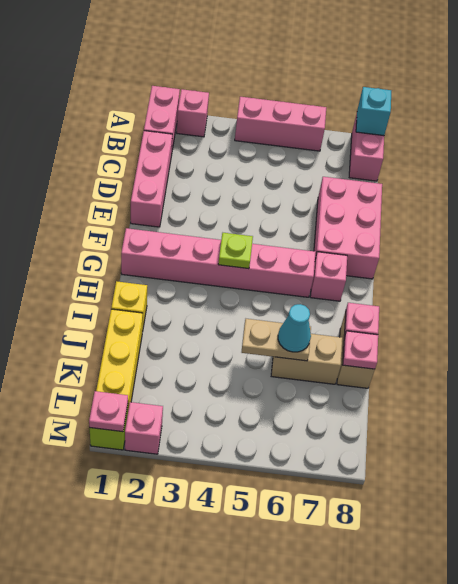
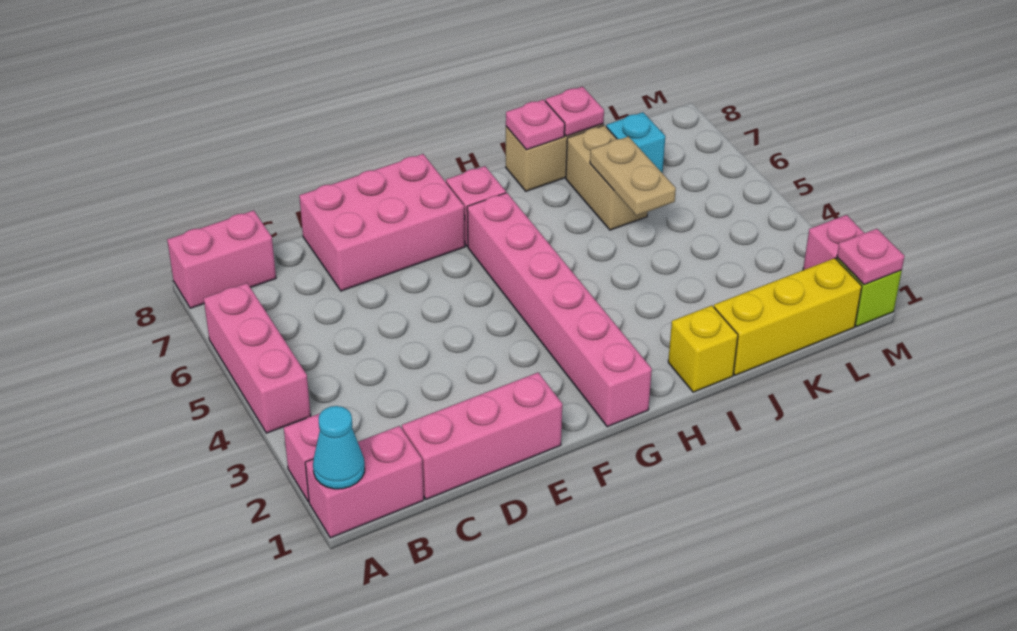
cyan 1x1 brick [356,87,391,136] -> cyan 1x1 brick moved to [606,112,665,173]
lime 1x1 plate [218,233,253,269] -> none
cyan 1x1 cone [278,304,311,352] -> cyan 1x1 cone moved to [313,406,365,489]

